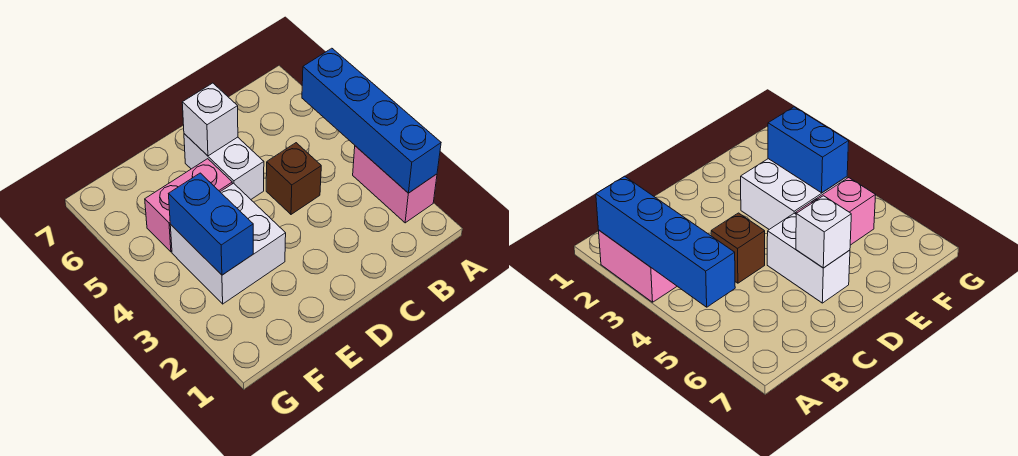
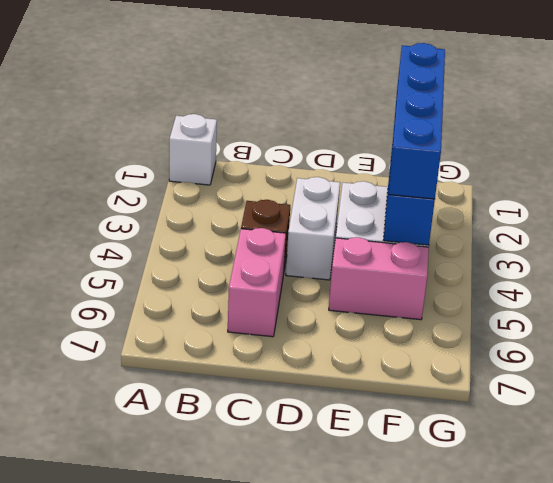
pink 1x2 brick [353,146,437,223] -> pink 1x2 brick moved to [228,228,286,337]
blue 1x4 brick [302,48,441,193] -> blue 1x4 brick moved to [388,43,445,199]
white 1x2 brick [184,134,264,199] -> white 1x2 brick moved to [286,177,340,280]
white 1x1 brick [182,83,238,156] -> white 1x1 brick moved to [169,114,217,185]

